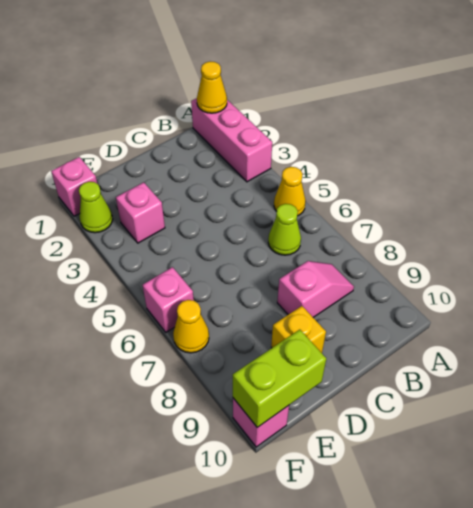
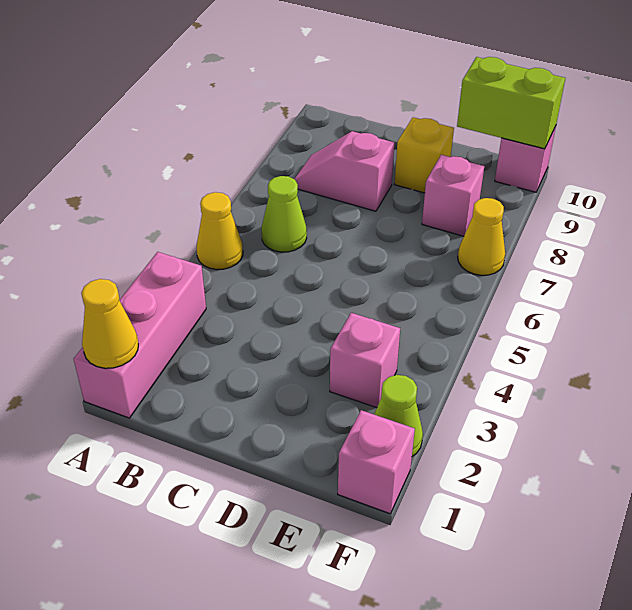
pink 1x1 brick [143,267,194,332] -> pink 1x1 brick moved to [422,155,484,236]

